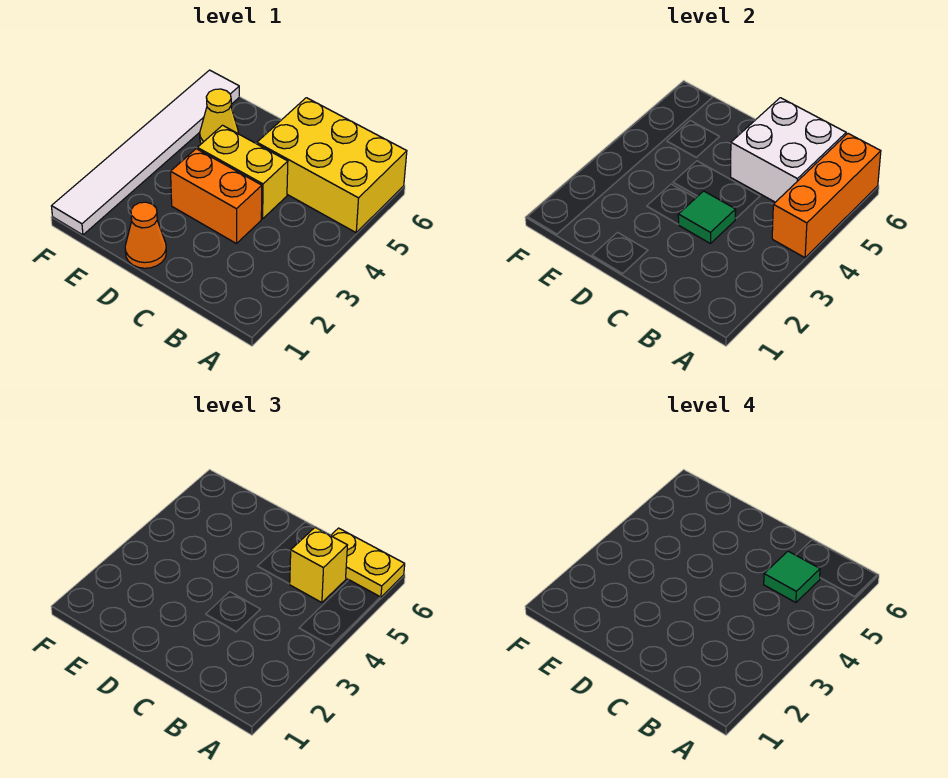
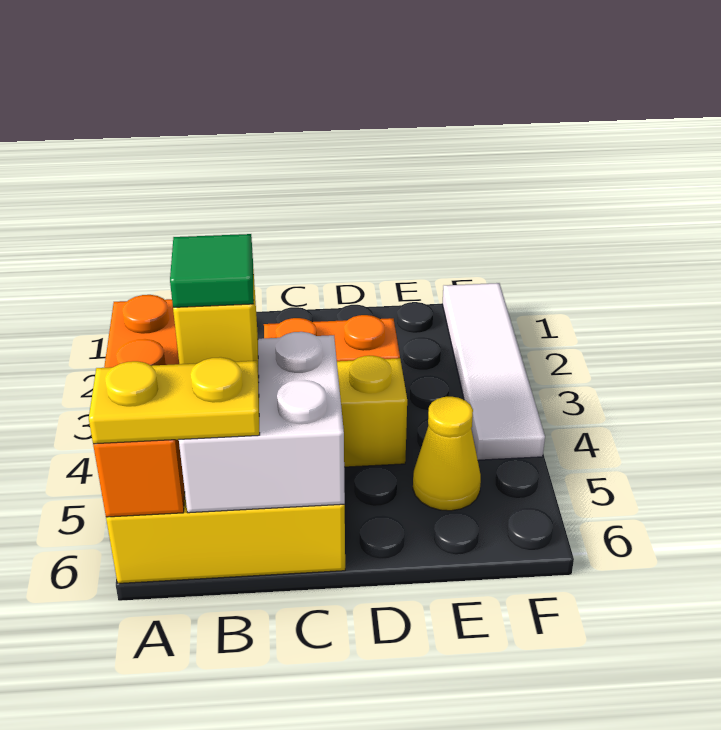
green 1x1 tile [678,191,736,244] -> none
orange 1x1 cone [125,202,166,268] -> none
white 1x6 tile [52,70,239,235] -> white 1x4 tile [442,283,545,460]

